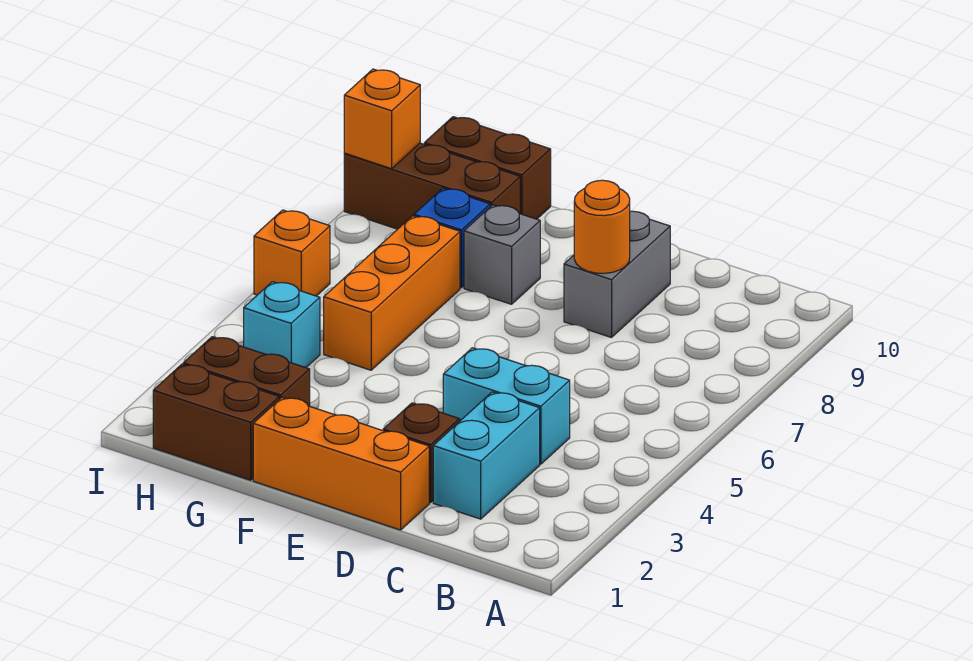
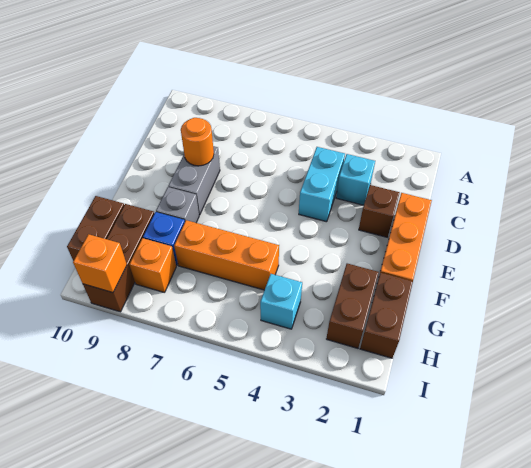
cyan 1x2 brick [433,392,540,519] -> cyan 1x1 brick [336,154,375,205]
grey 1x2 brick [564,211,670,338] -> grey 1x2 brick turned to [168,146,220,215]
orange 1x1 brick [254,210,330,296] -> orange 1x1 brick moved to [129,238,176,293]

